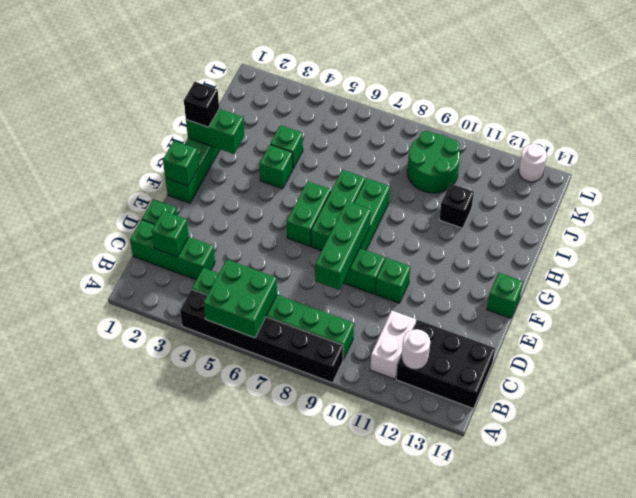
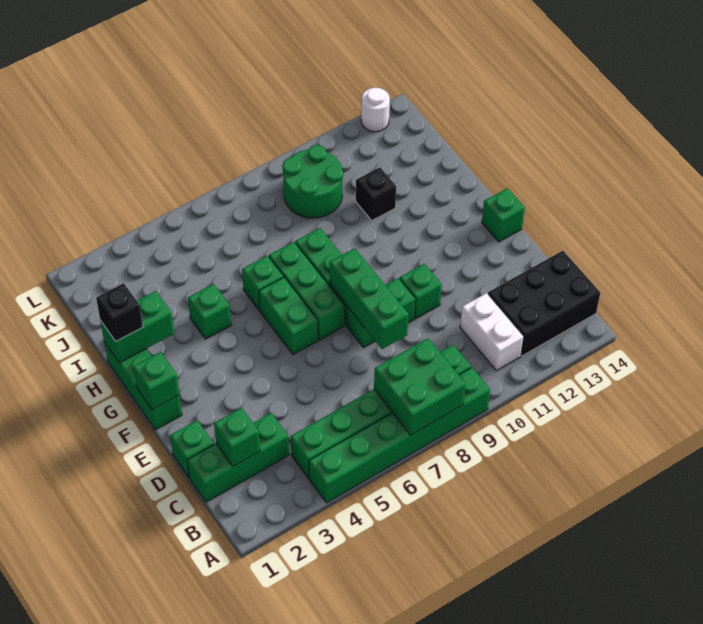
black 1x6 brick [180,289,343,383] -> green 1x6 brick [309,368,490,503]
green 2x2 brick [204,259,277,338] -> green 2x2 brick moved to [374,338,466,435]
white 1x1 round brick [402,329,430,370] -> none
green 1x1 brick [270,125,303,168] -> green 1x1 brick moved to [242,256,284,310]

